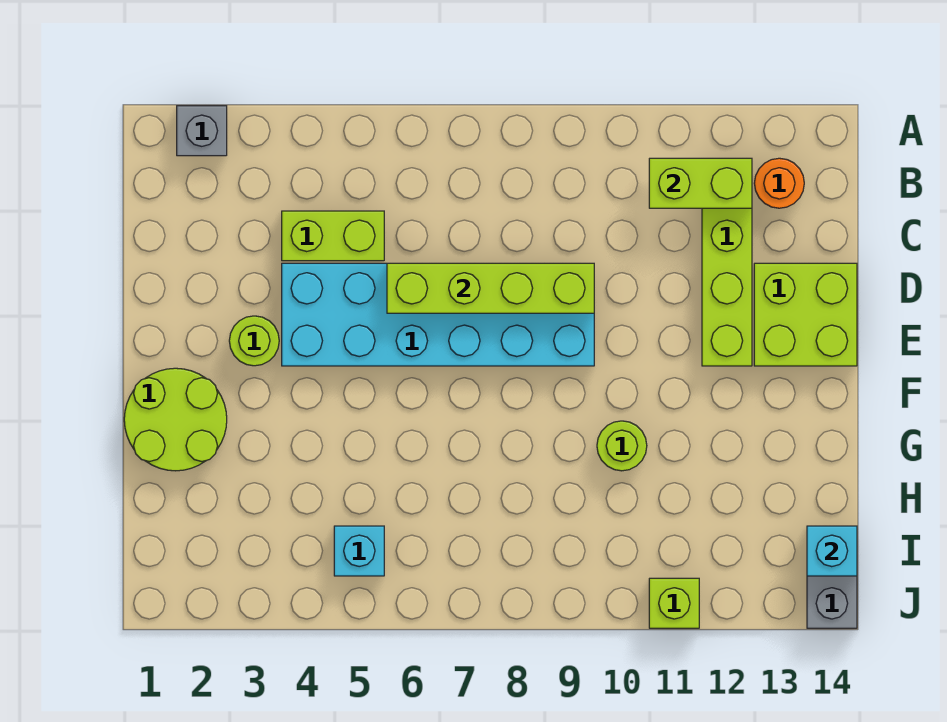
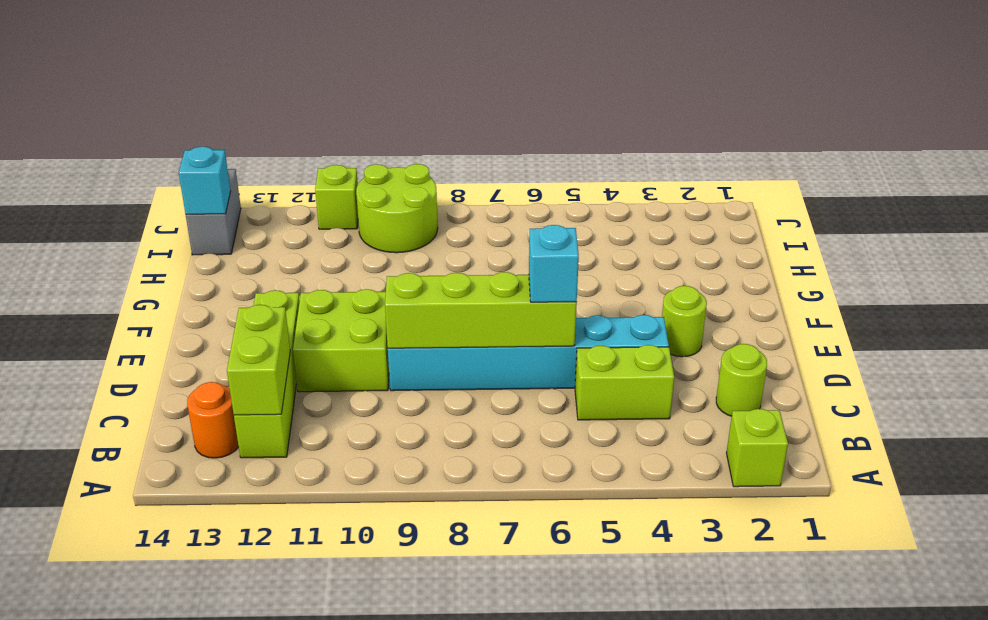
grey 1x1 brick [177,106,227,156] -> lime 1x1 brick [727,409,788,487]
lime 1x2 brick [649,158,752,208] -> lime 1x2 brick turned to [227,305,290,415]
cyan 2x6 brick [282,263,594,366] -> cyan 1x6 brick [388,315,669,391]
lime 2x2 brick [754,263,857,366] -> lime 2x2 brick moved to [293,289,389,392]
lime 2x2 round brick [124,368,227,471] -> lime 2x2 round brick moved to [356,164,438,253]
lime 1x1 round brick [597,421,647,471] -> lime 1x1 round brick moved to [716,344,767,416]
cyan 1x1 brick [334,526,384,576] -> cyan 1x1 brick moved to [529,225,579,302]

